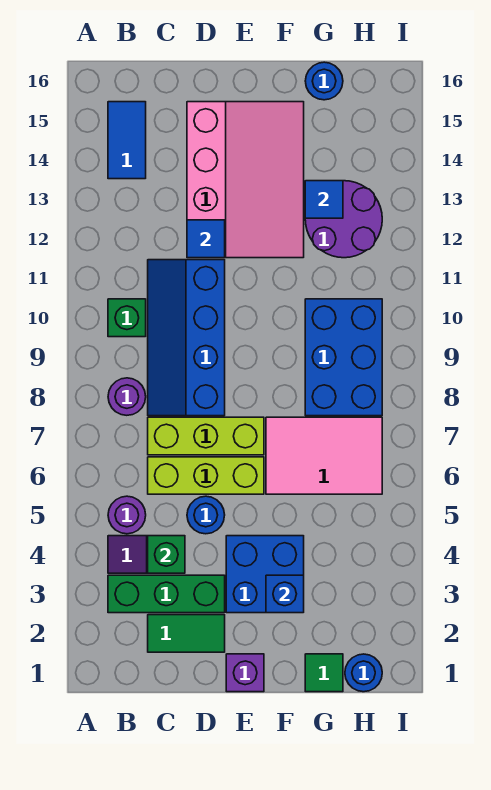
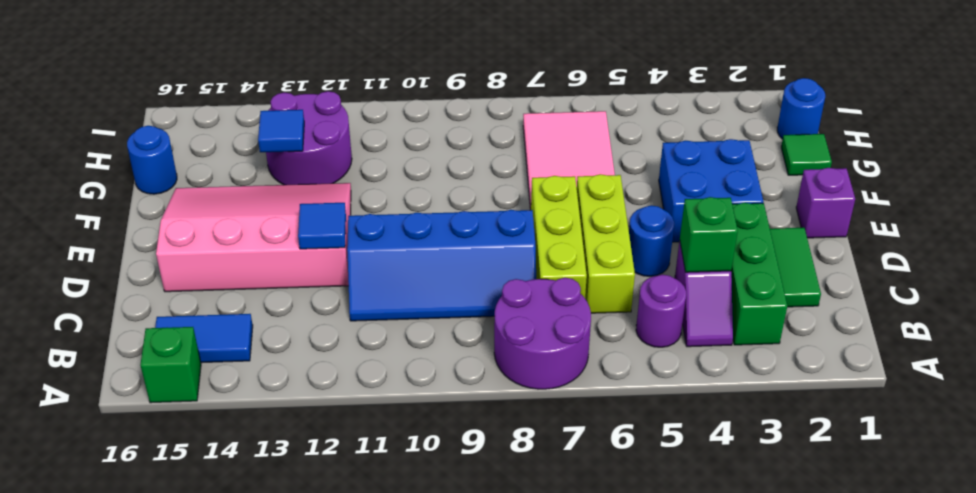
purple 1x1 round brick [108,378,146,415] -> purple 2x2 round brick [494,278,591,389]
green 1x1 brick [108,299,146,337] -> green 1x1 brick moved to [140,327,201,403]
blue 1x1 brick [266,575,304,613] -> none
blue 2x3 brick [305,299,382,416] -> none

